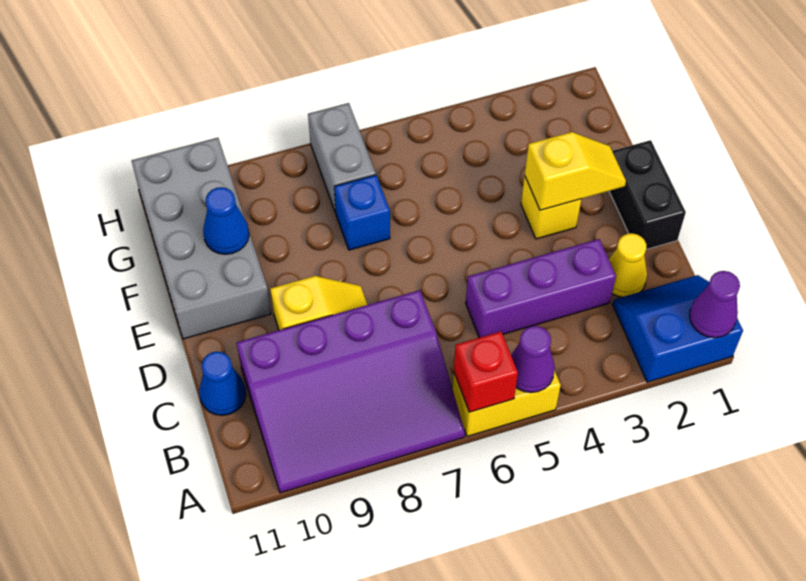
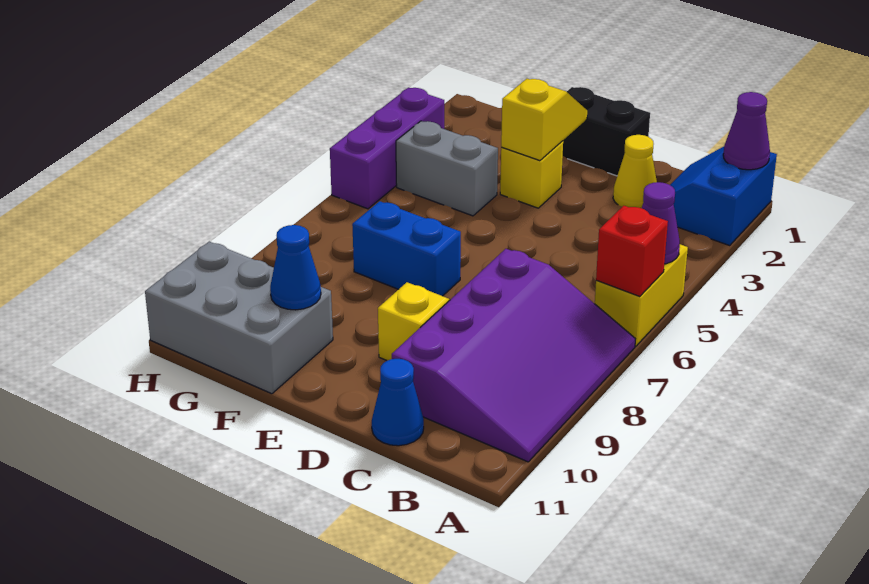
purple 1x3 brick [466,239,616,338] -> purple 1x3 brick moved to [330,88,444,209]
grey 2x4 brick [132,138,271,339] -> grey 2x3 brick [145,242,333,394]
blue 1x1 brick [334,175,390,250] -> blue 1x2 brick [352,201,461,296]
grey 1x2 brick [308,103,376,213] -> grey 1x2 brick moved to [396,121,498,216]

